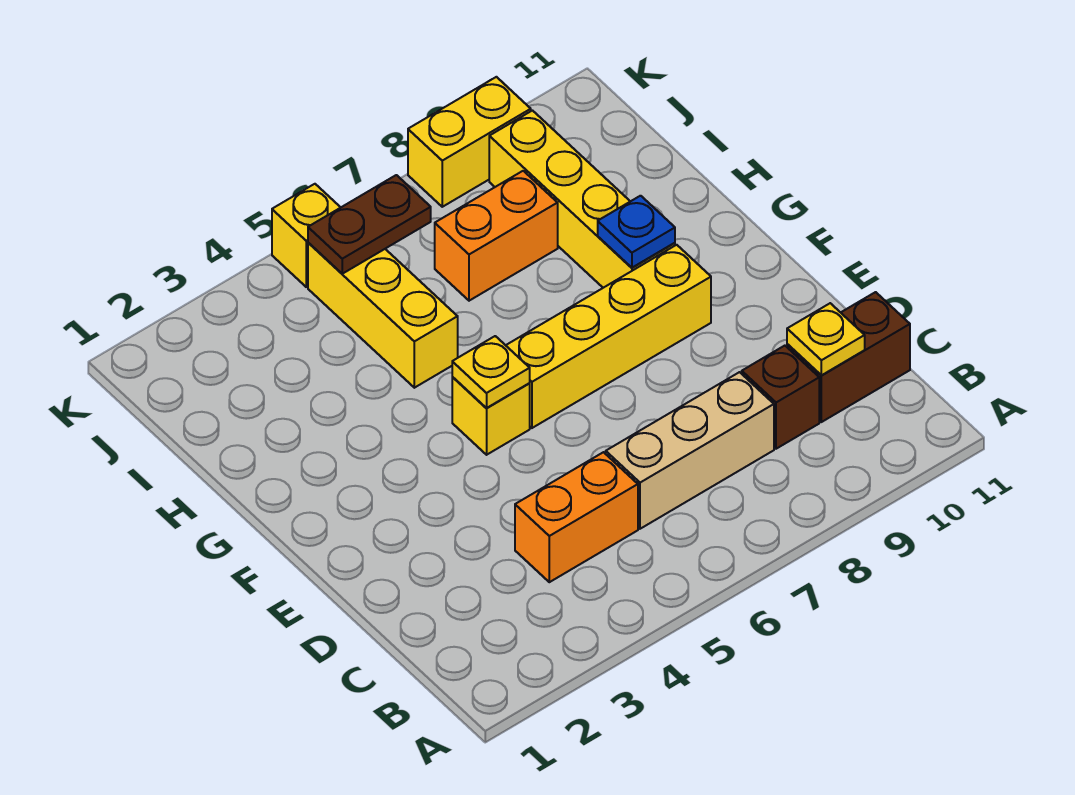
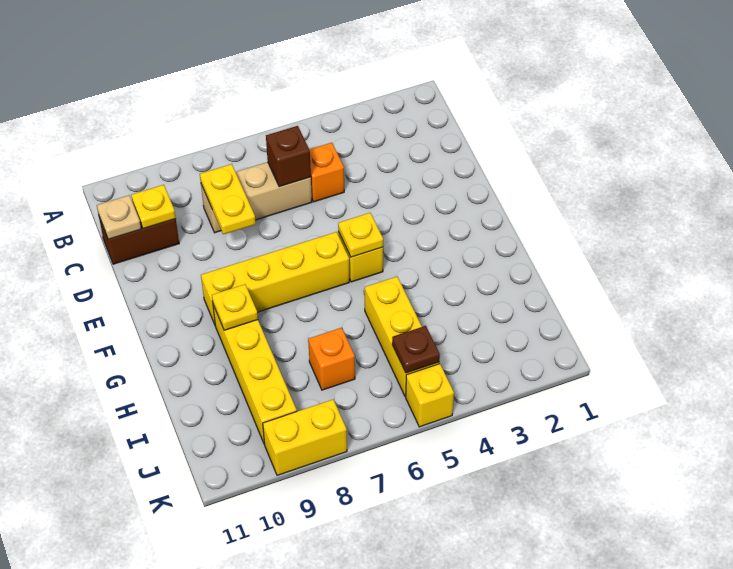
orange 1x2 brick [515,452,638,582] -> orange 1x1 brick [309,143,344,202]
none -> yellow 1x2 plate [200,164,256,234]
brown 1x1 brick [742,346,819,449] -> brown 1x1 brick moved to [266,126,311,187]
none -> tan 1x1 plate [97,195,141,239]
blue 1x1 plate [598,196,675,268] -> yellow 1x1 plate [212,284,258,330]
orange 1x2 brick [435,171,558,301] -> orange 1x1 brick [308,328,355,390]
brown 1x2 plate [308,175,431,274] -> brown 1x1 plate [392,326,440,373]

